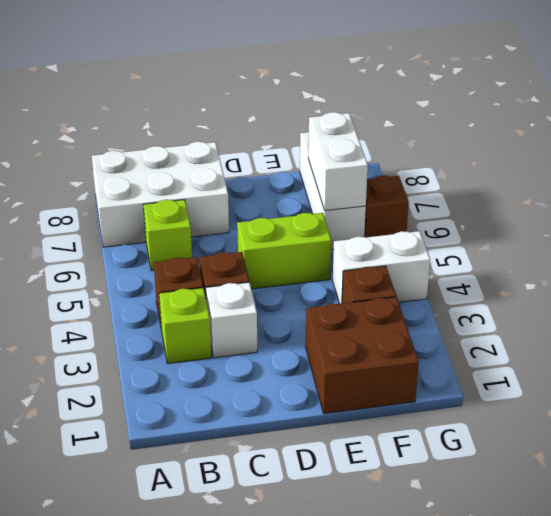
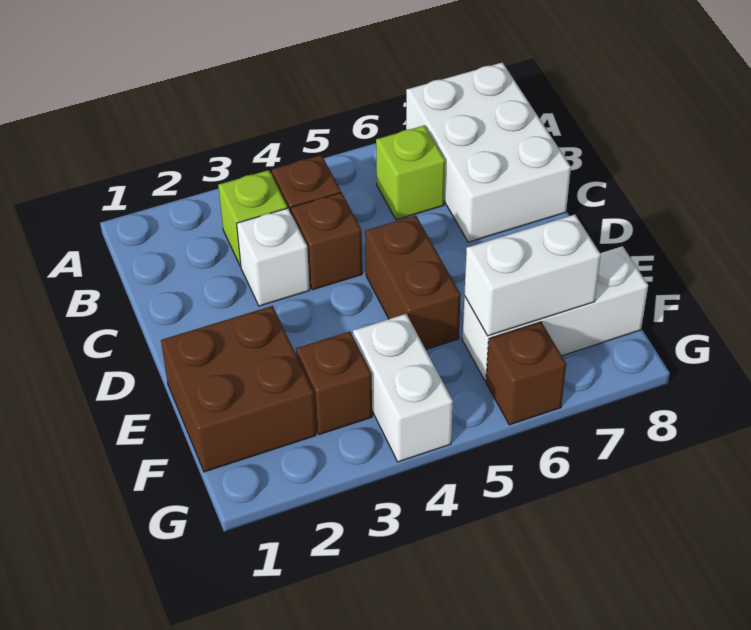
lime 1x2 brick [237,213,331,289] -> brown 1x2 brick [365,215,461,349]

